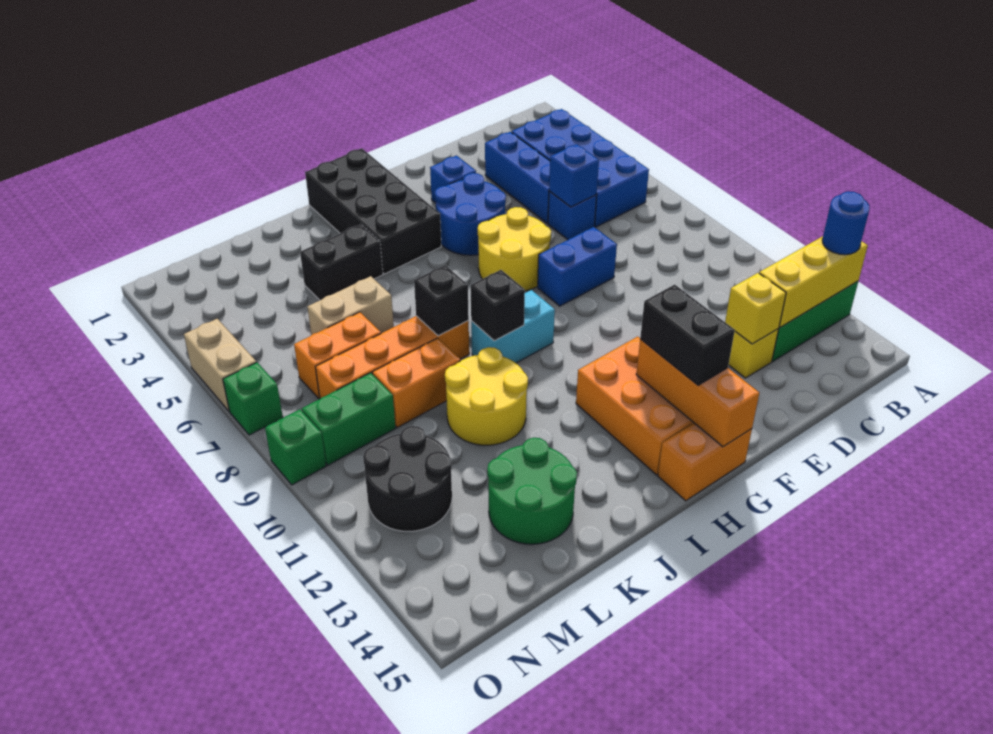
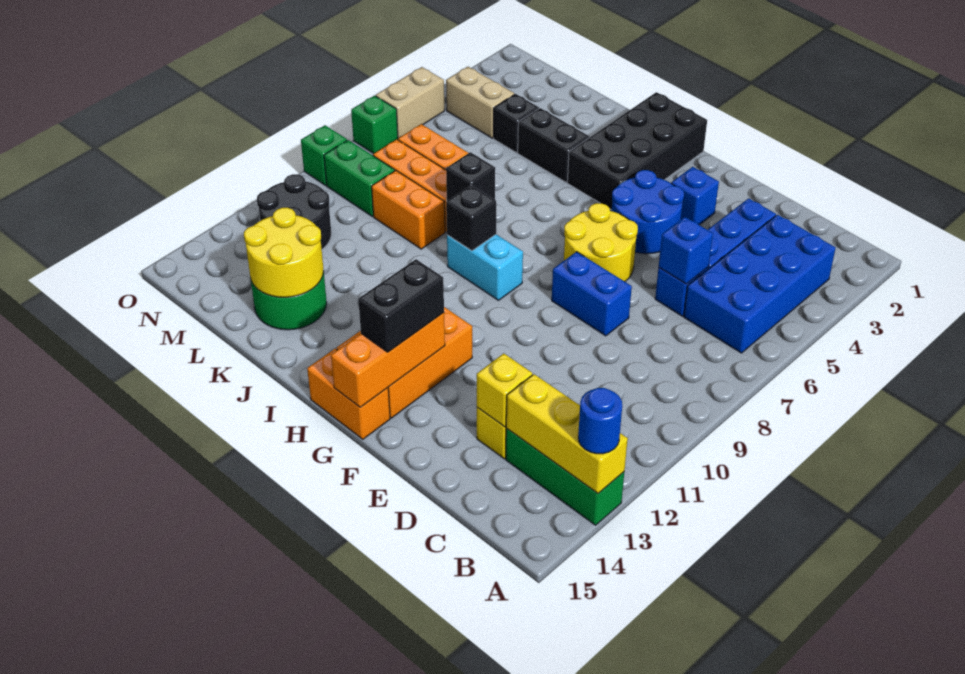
yellow 2x2 round brick [445,347,528,445] -> yellow 2x2 round brick moved to [244,208,324,297]
tan 1x2 brick [307,276,394,335] -> tan 1x2 brick moved to [446,67,514,138]
none -> black 1x1 brick [494,94,539,153]

